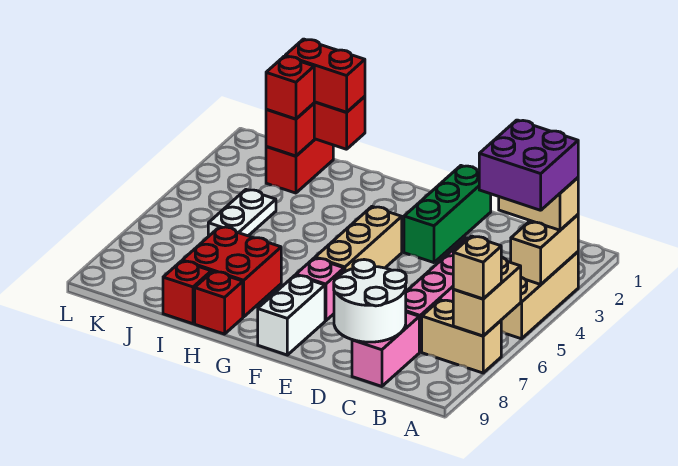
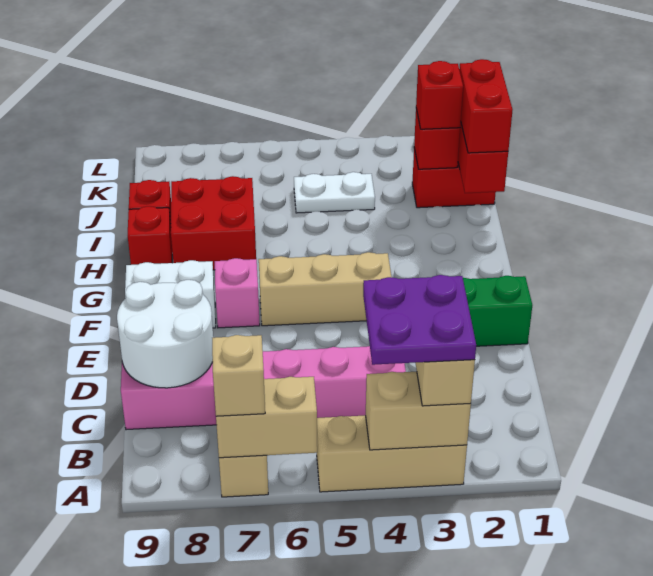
purple 2x2 brick [479,120,578,210] -> purple 2x2 plate [363,275,476,365]

